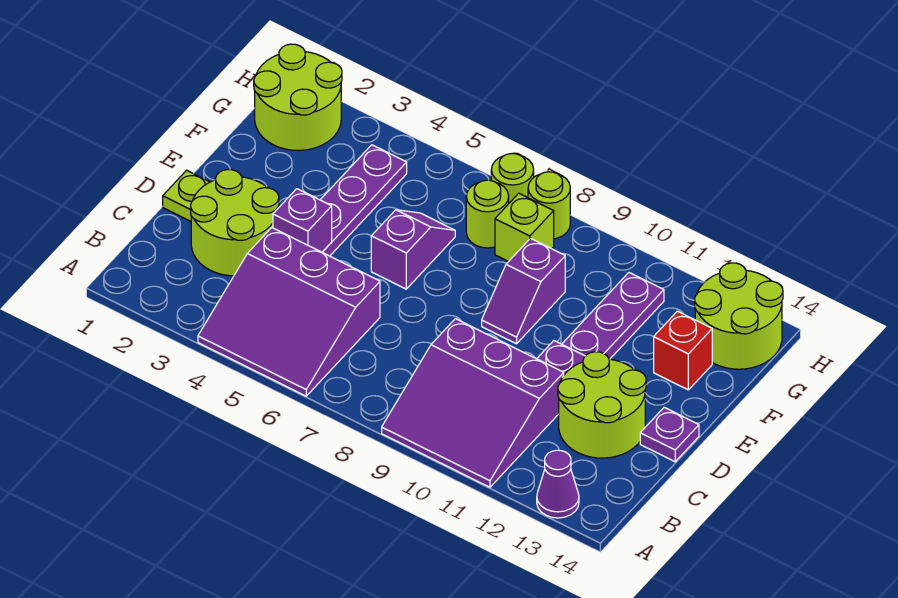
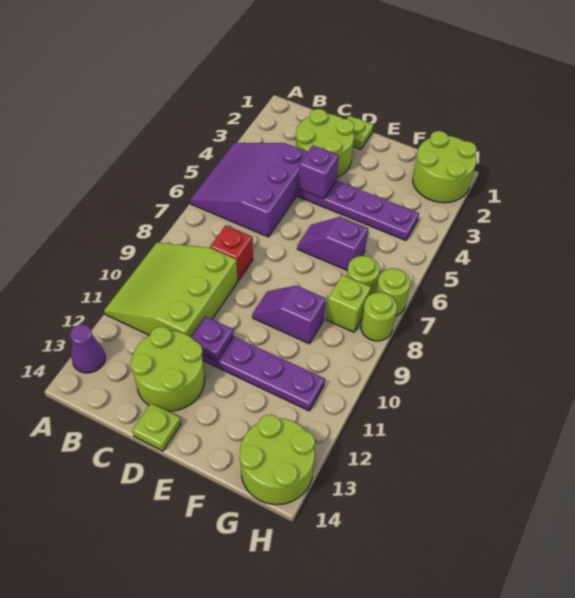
purple 3x3 slope [382,319,564,487] -> lime 3x3 slope [104,243,238,337]
purple 1x1 plate [640,407,699,462] -> lime 1x1 plate [132,403,181,451]
purple 1x2 slope [371,210,455,289] -> purple 1x2 slope turned to [297,217,368,271]
red 1x1 brick [654,311,712,390] -> red 1x1 brick moved to [210,225,253,281]

